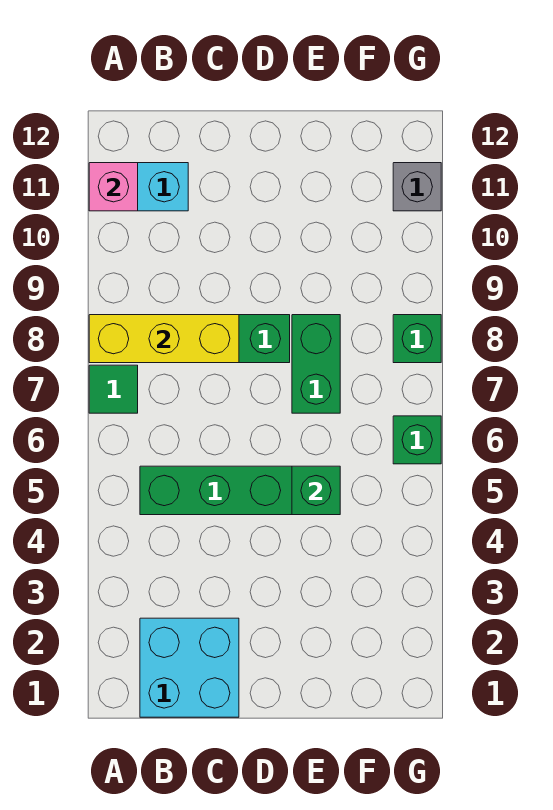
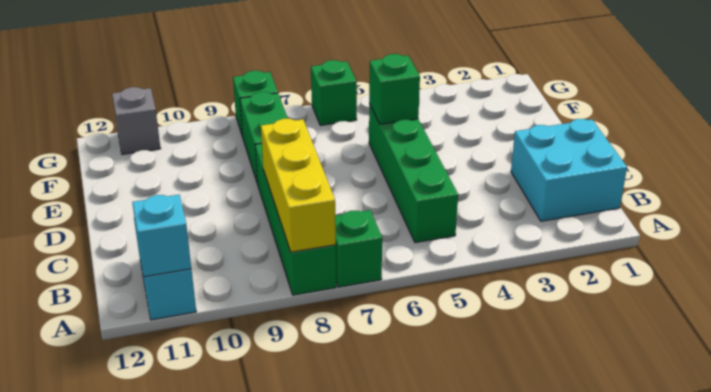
green 1x1 tile [89,365,138,413] -> green 1x1 brick [335,210,382,287]
pink 1x1 brick [89,163,138,211] -> cyan 1x1 brick [132,195,191,277]
green 1x2 brick [292,315,340,413] -> green 1x2 brick turned to [240,92,288,184]

